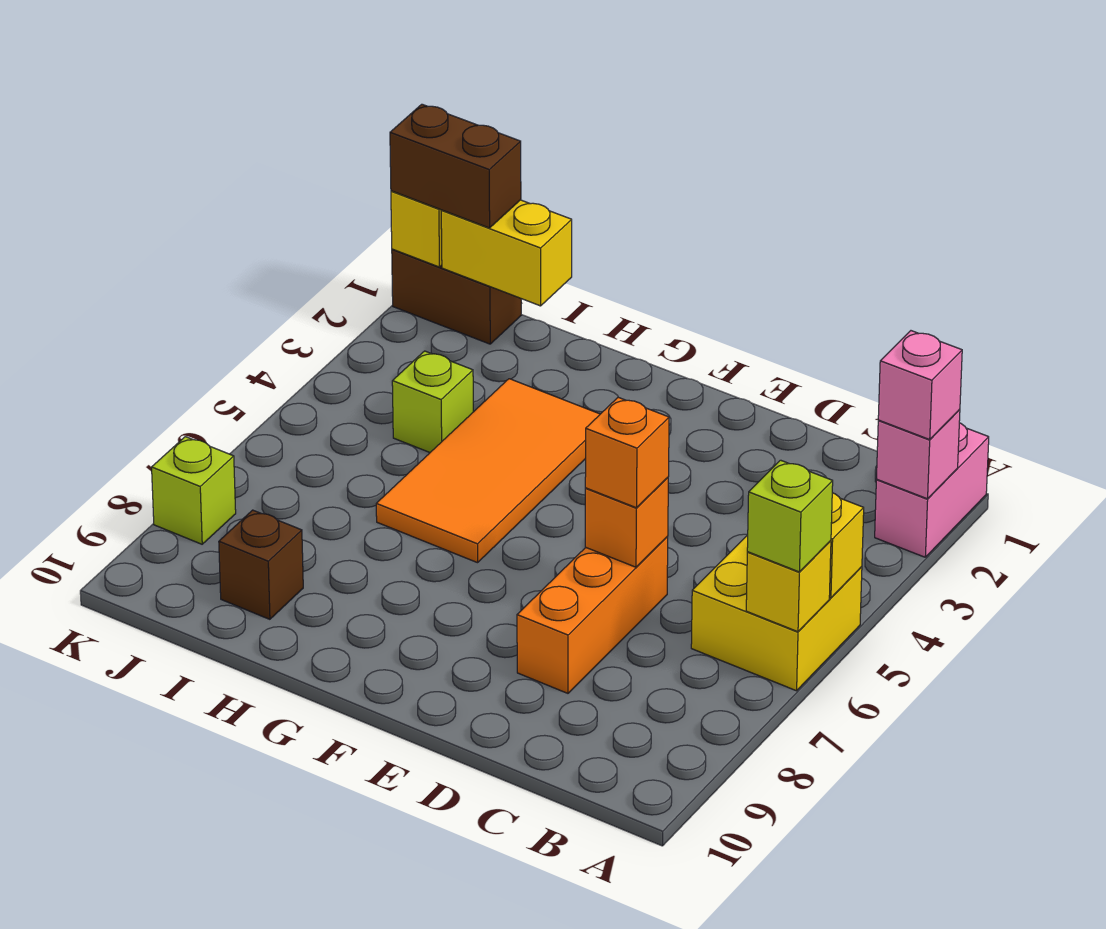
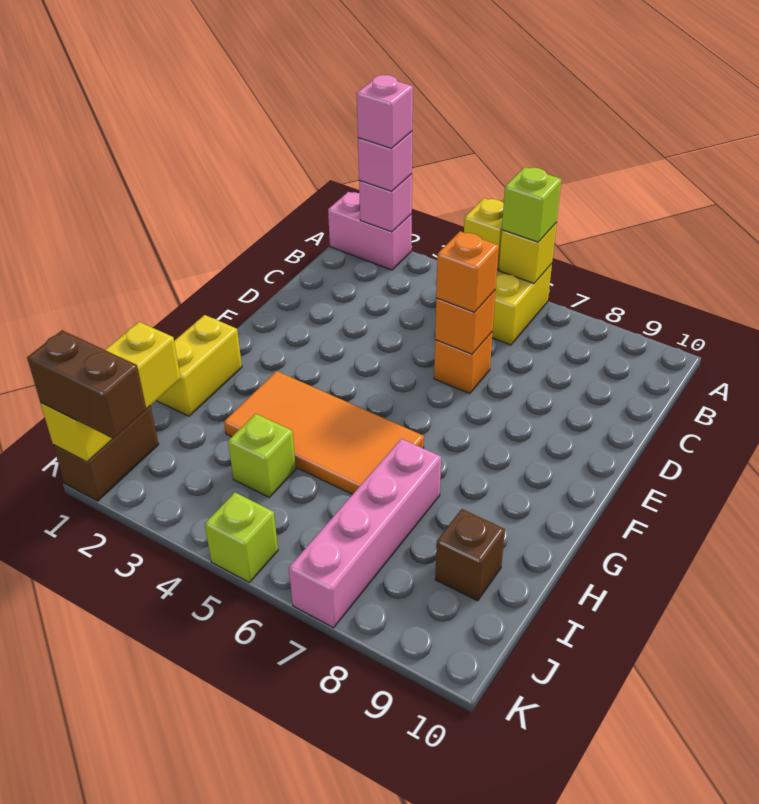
none -> pink 1x1 brick [357,75,413,148]
orange 1x3 brick [517,537,668,693] -> orange 1x1 brick [434,332,493,394]
none -> yellow 1x2 brick [157,315,242,416]
none -> pink 1x4 brick [289,439,441,628]
brown 1x2 brick [390,104,521,228] -> brown 1x2 brick turned to [27,330,147,439]
lime 1x1 brick [152,437,236,544] -> lime 1x1 brick moved to [205,493,278,582]

